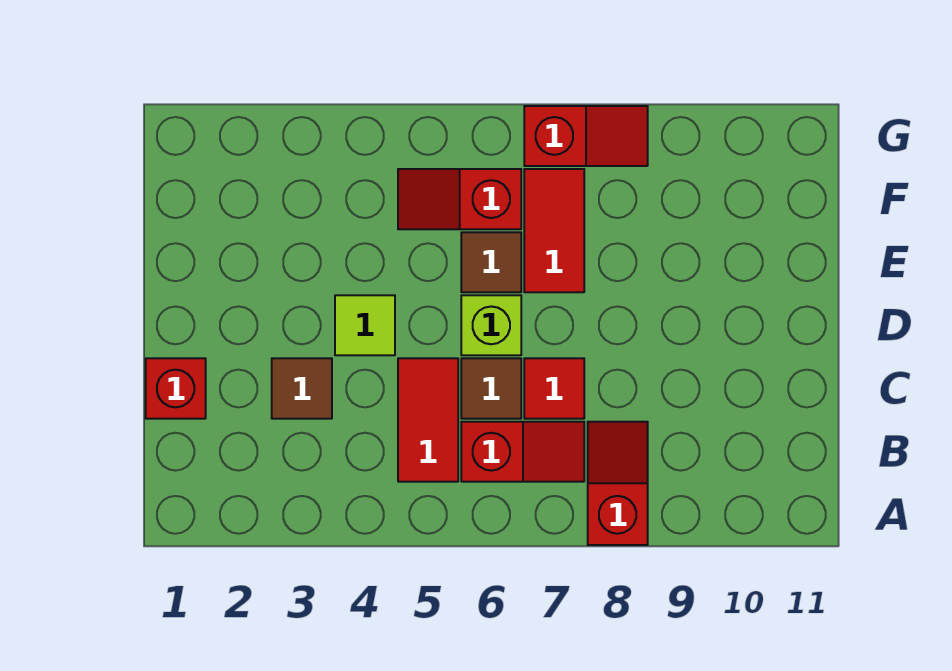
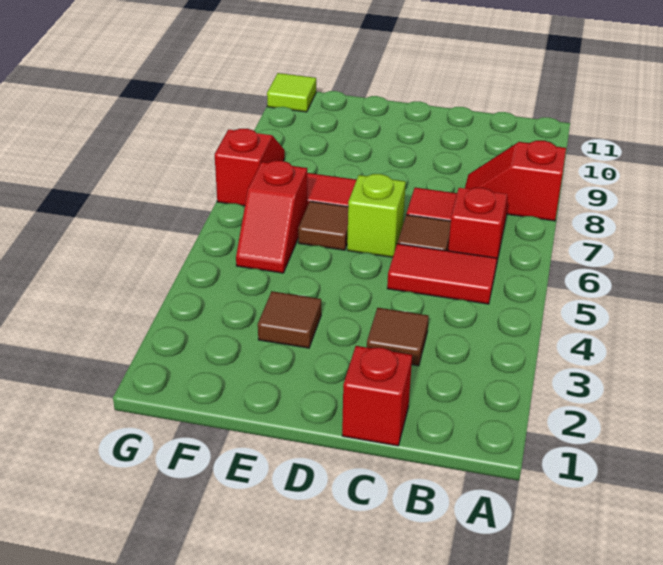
lime 1x1 tile [335,295,395,355] -> lime 1x1 tile moved to [267,73,316,112]
none -> brown 1x1 tile [258,291,321,348]

